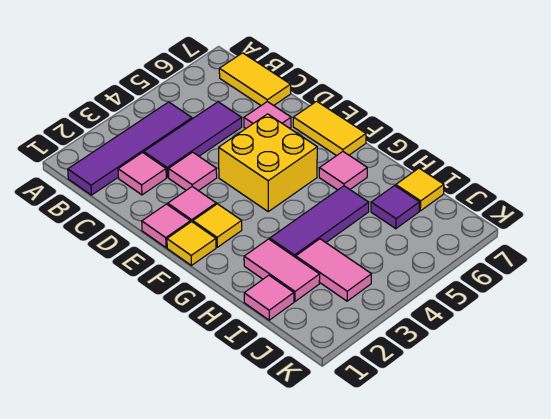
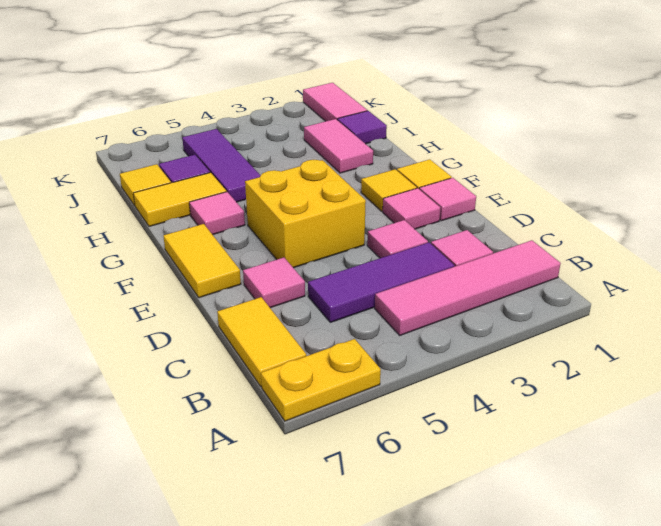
none -> yellow 1x2 plate [261,339,381,421]
purple 1x4 tile [68,102,192,195] -> pink 1x4 tile [375,240,561,335]
purple 1x3 tile [270,186,369,257] -> purple 1x3 tile turned to [182,129,261,202]
none -> yellow 1x2 tile [133,173,227,226]
pink 1x1 tile [244,275,294,320] -> purple 1x1 tile [337,111,387,144]
pink 1x2 tile [296,239,371,301] -> pink 1x2 tile moved to [303,83,367,121]

